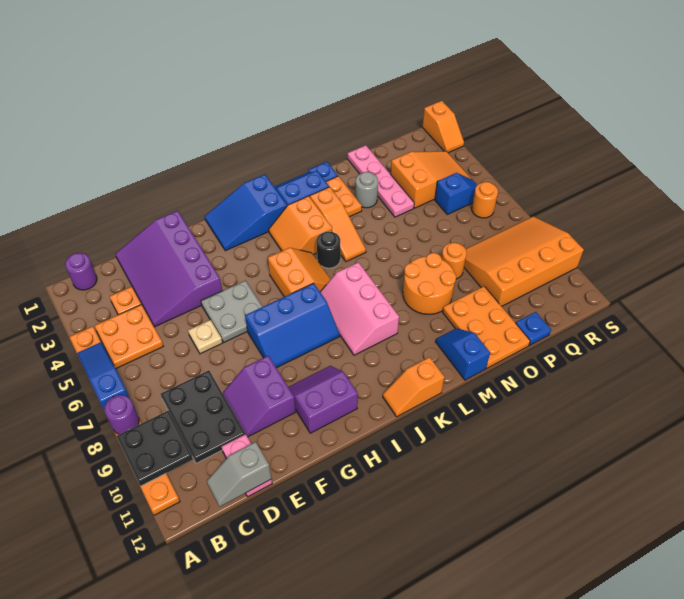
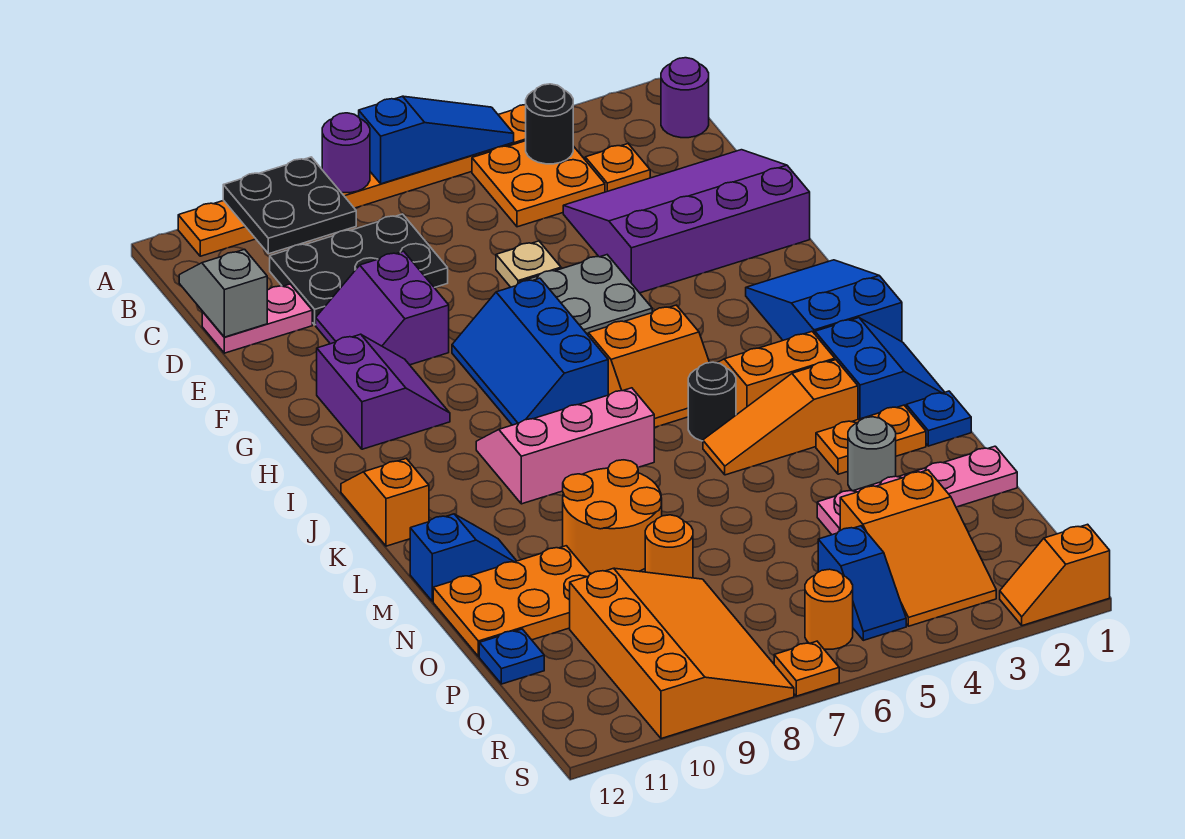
none -> black 1x1 round brick [526,84,573,164]
purple 2x2 slope [223,356,296,437] -> purple 2x2 slope turned to [316,251,449,365]
none -> orange 1x1 plate [774,641,839,696]

